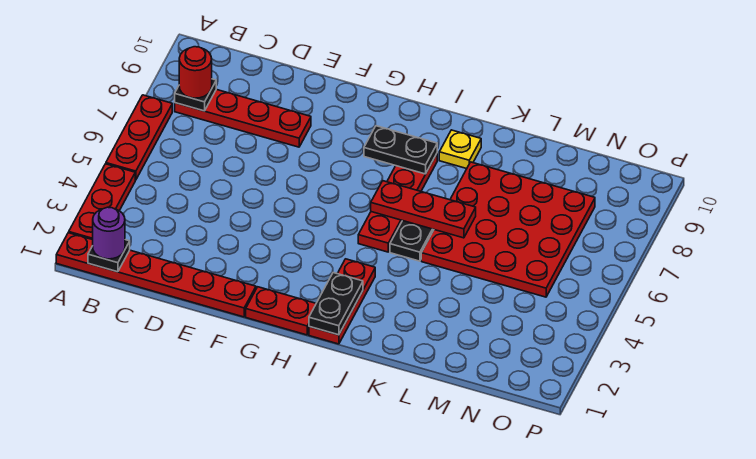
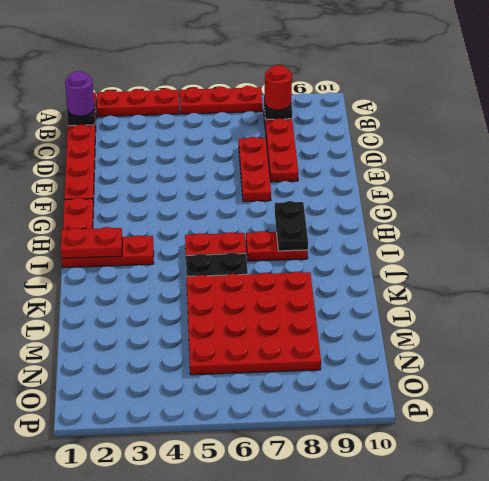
black 1x2 plate [309,273,363,335] -> red 1x2 plate [61,227,122,258]
red 1x3 plate [371,181,476,238] -> red 1x3 plate moved to [239,137,271,202]
yellow 1x1 plate [439,130,481,169] -> none

